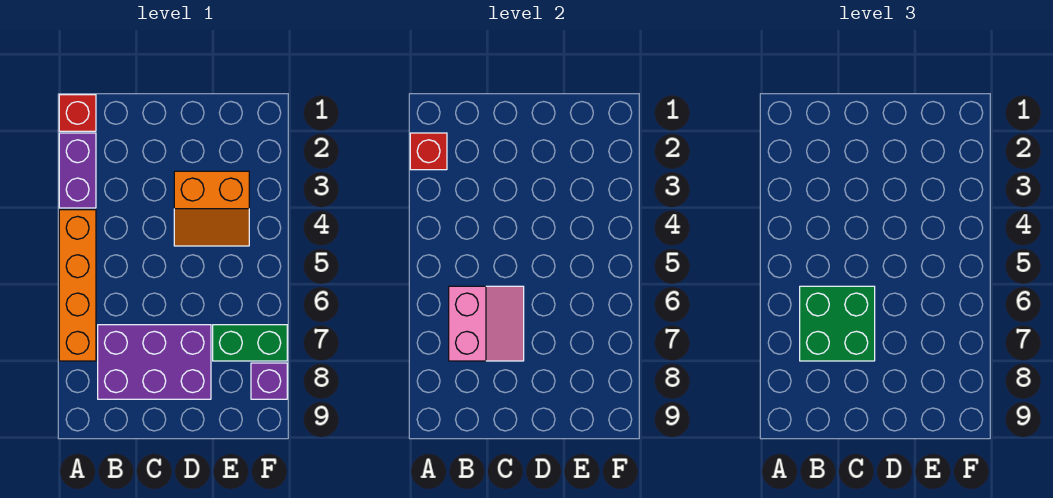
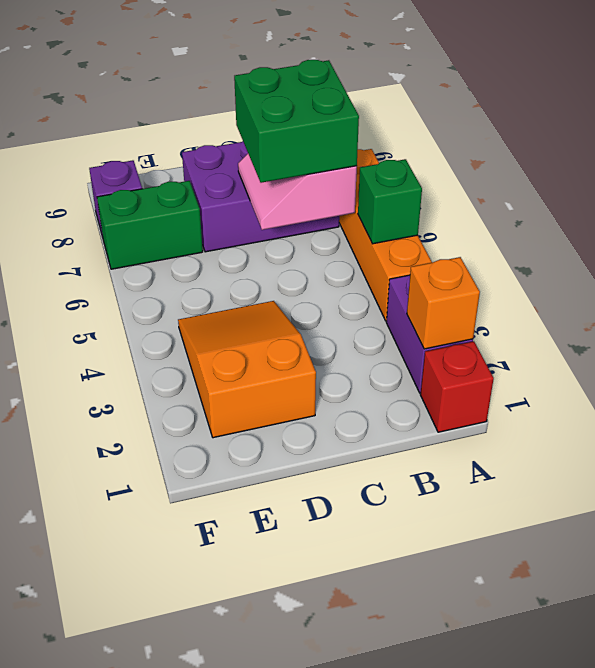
red 1x1 brick [410,133,447,170] -> orange 1x1 brick [407,257,480,349]
none -> green 1x1 brick [358,159,422,244]
orange 2x2 slope [174,171,249,246] -> orange 2x3 slope [178,301,316,438]

